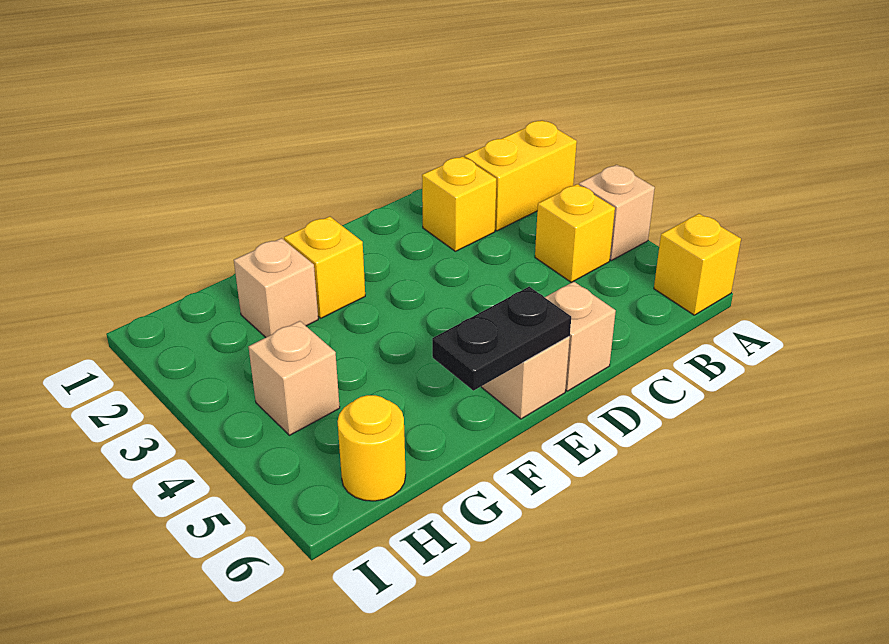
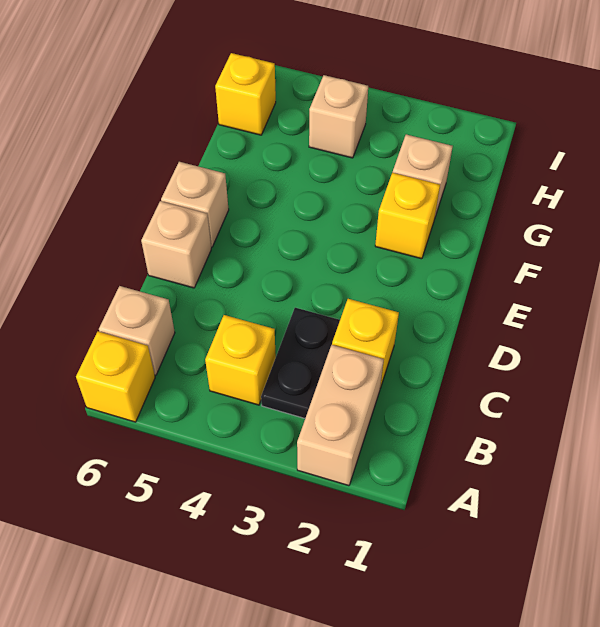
yellow 1x2 brick [464,120,577,231] -> tan 1x2 brick [297,345,384,486]
tan 1x1 brick [579,165,655,261] -> tan 1x1 brick moved to [99,286,175,375]
black 1x2 plate [432,287,571,391] -> black 1x2 plate moved to [261,308,340,418]
yellow 1x1 round brick [337,395,406,501] -> yellow 1x1 brick [215,53,276,135]

